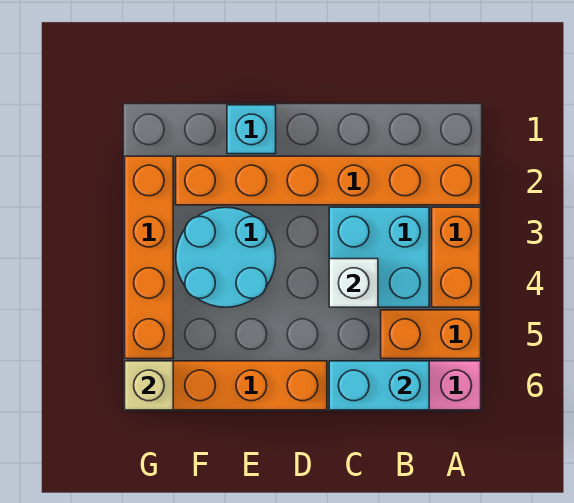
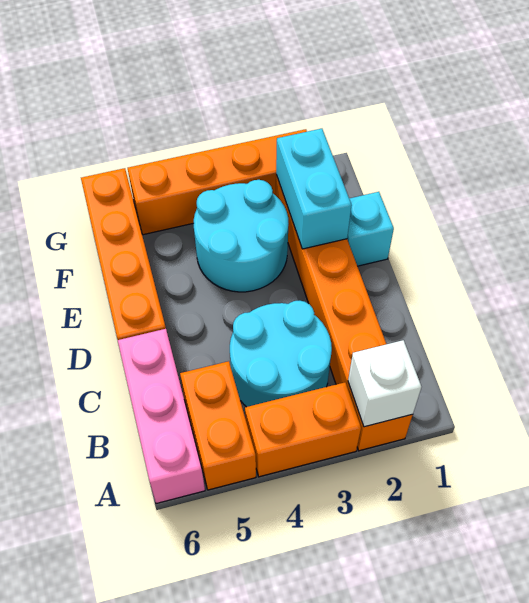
cyan 2x2 brick [329,207,429,307] -> cyan 2x2 round brick [230,301,332,407]
cyan 1x2 brick [329,361,429,410] -> cyan 1x2 brick moved to [276,129,352,249]
white 1x1 brick [329,259,378,307] -> white 1x1 brick moved to [348,340,421,427]
tan 1x1 brick [125,361,173,410] -> none

